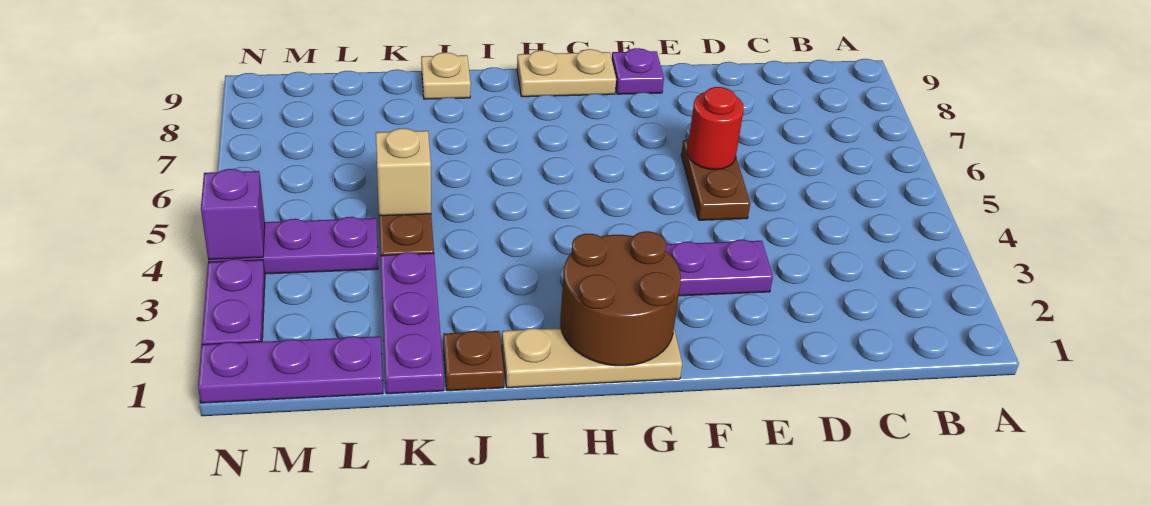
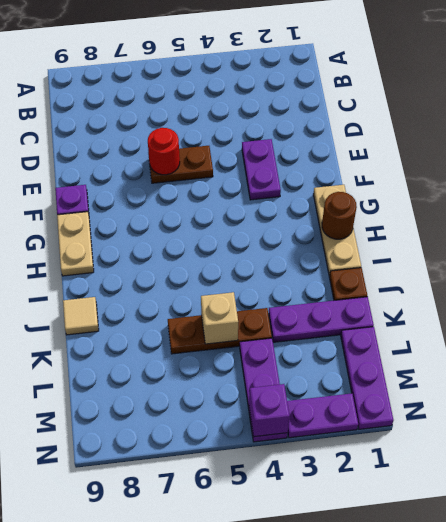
brown 2x2 round brick [560,231,681,366] -> brown 1x1 round brick [322,192,357,239]
tan 1x1 plate [421,52,471,99] -> tan 1x1 tile [63,297,99,335]

